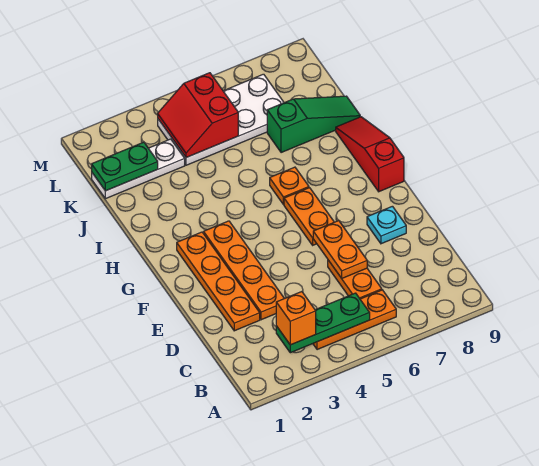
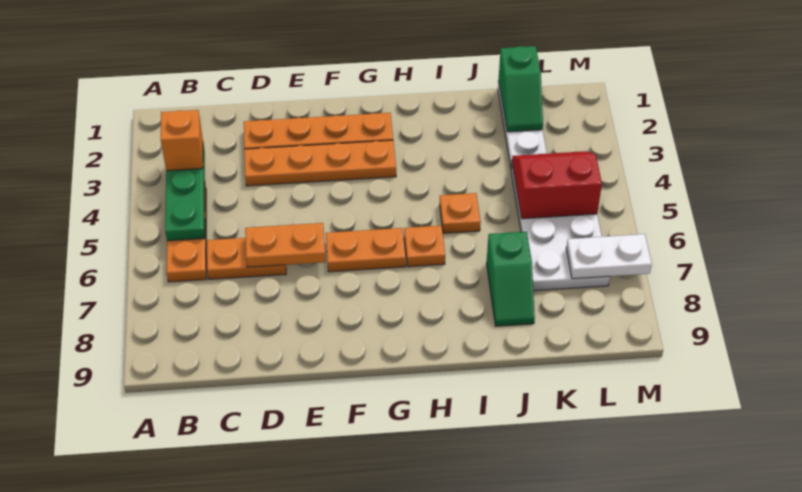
cyan 1x1 plate [367,206,406,244] -> none
red 1x3 slope [336,117,404,192] -> none
none -> orange 1x1 plate [440,193,481,233]
green 1x3 slope [267,96,360,153] -> green 1x2 slope [487,232,535,326]
green 1x2 plate [92,142,158,191] -> green 1x2 slope [499,46,543,132]
none -> white 1x2 plate [566,234,652,279]

